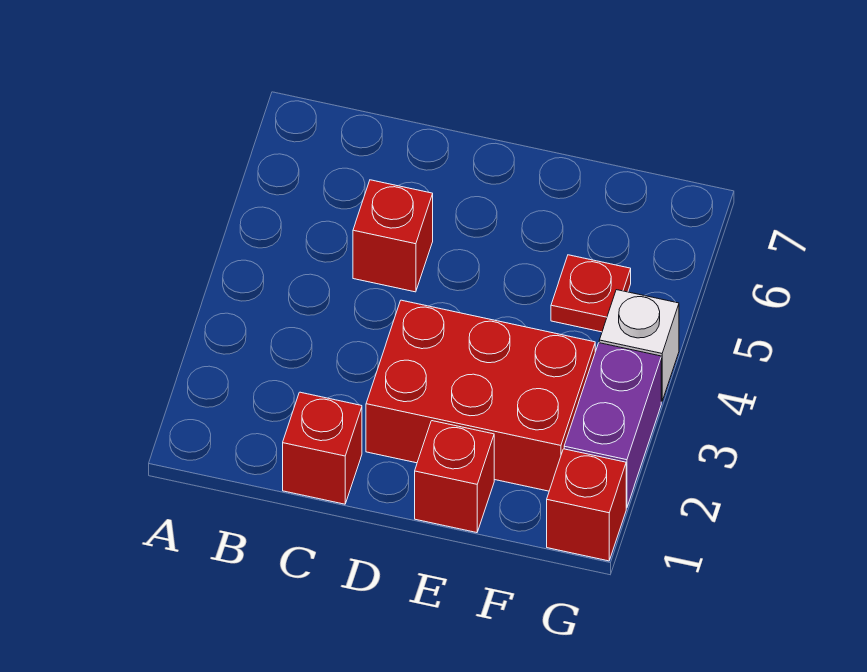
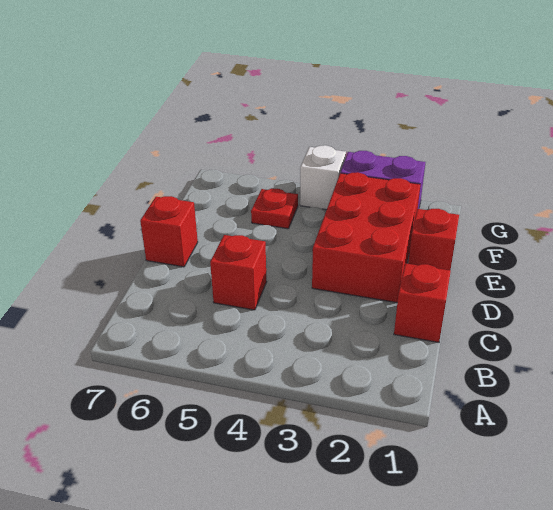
red 1x1 brick [547,449,626,561] -> red 1x1 brick moved to [140,196,198,267]

